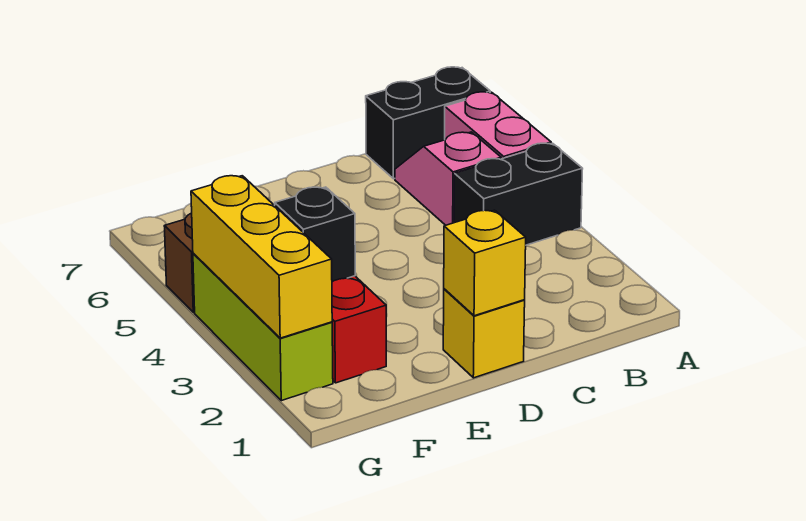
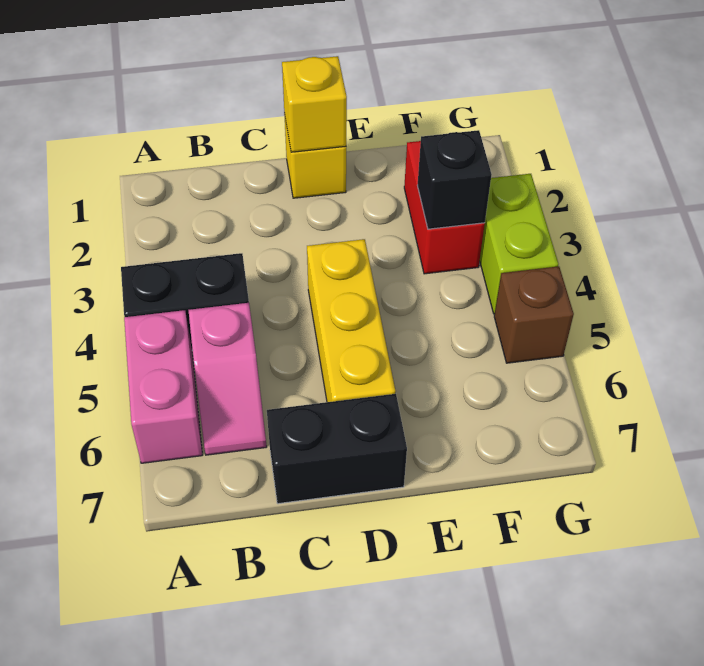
black 1x2 brick [366,67,490,179] -> black 1x2 brick moved to [267,394,407,504]
lime 1x3 brick [193,253,333,401] -> lime 1x2 brick [480,174,558,314]
yellow 1x3 brick [191,176,332,338] -> yellow 1x3 brick moved to [307,239,396,402]

